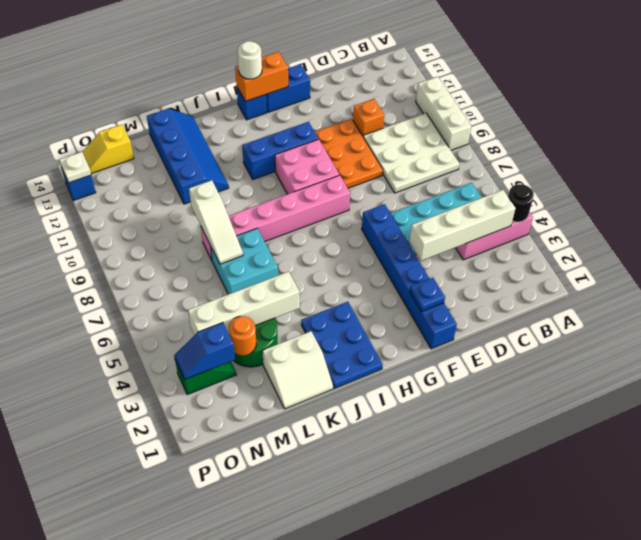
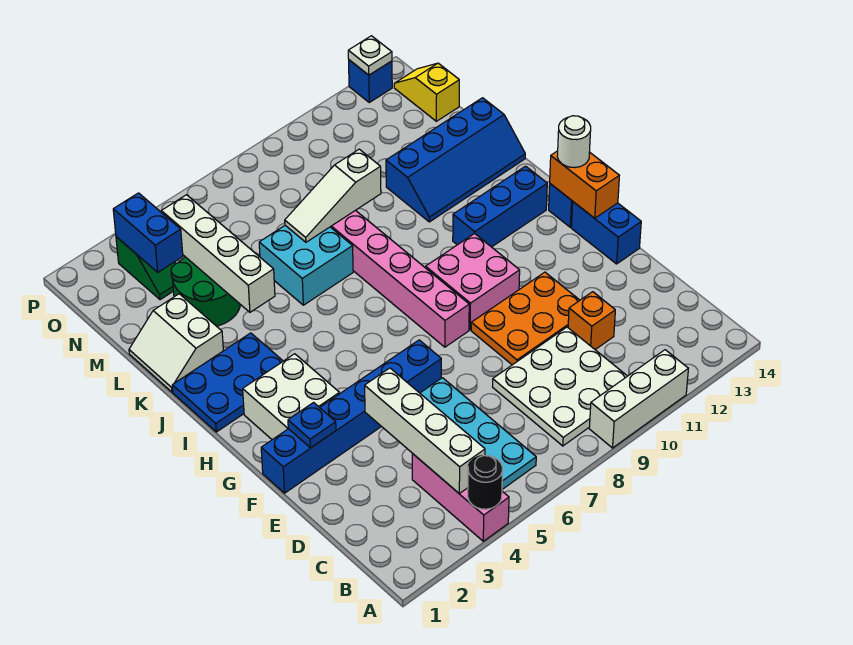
none -> white 2x2 brick [243,354,340,440]
blue 1x3 brick [242,122,318,179] -> blue 1x3 brick turned to [453,166,547,247]
orange 1x1 round brick [229,316,256,355] -> none
blue 1x2 slope [174,323,235,380] -> blue 1x2 brick [113,193,183,272]

